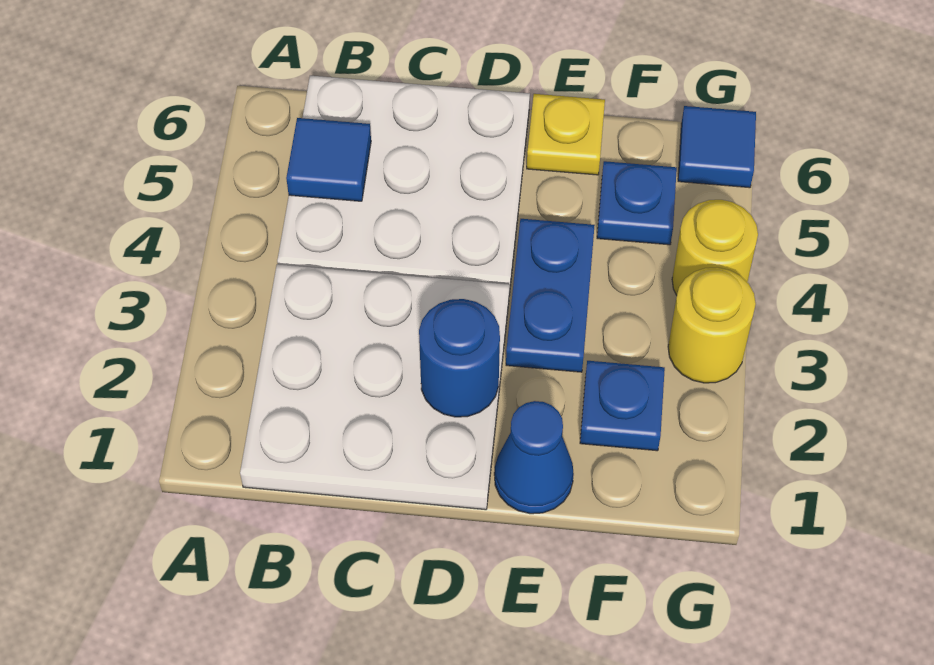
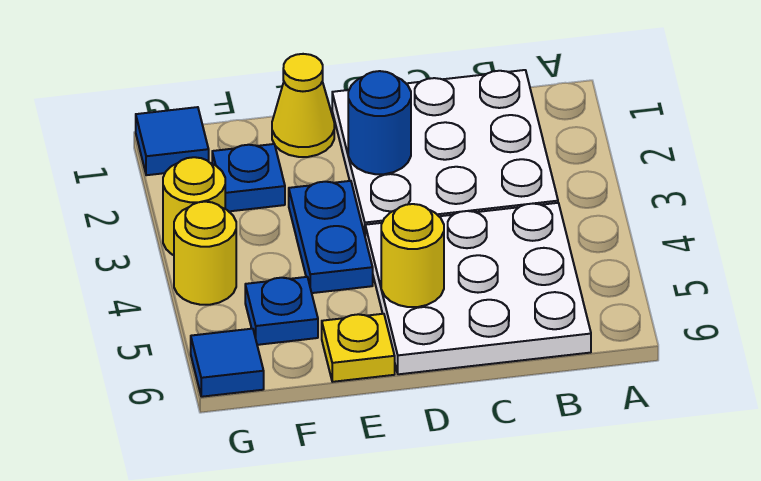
blue 1x1 tile [286,118,371,201] -> blue 1x1 tile moved to [136,107,209,175]
none -> yellow 1x1 round brick [381,204,444,307]
blue 1x1 cone [494,401,574,514] -> yellow 1x1 cone [272,54,334,157]

